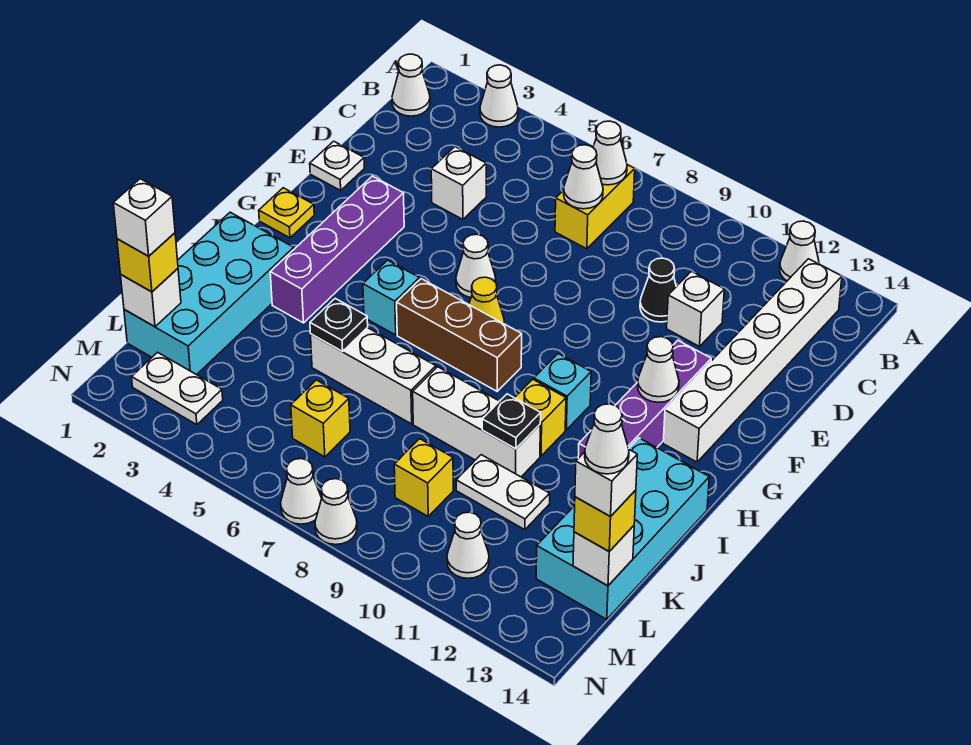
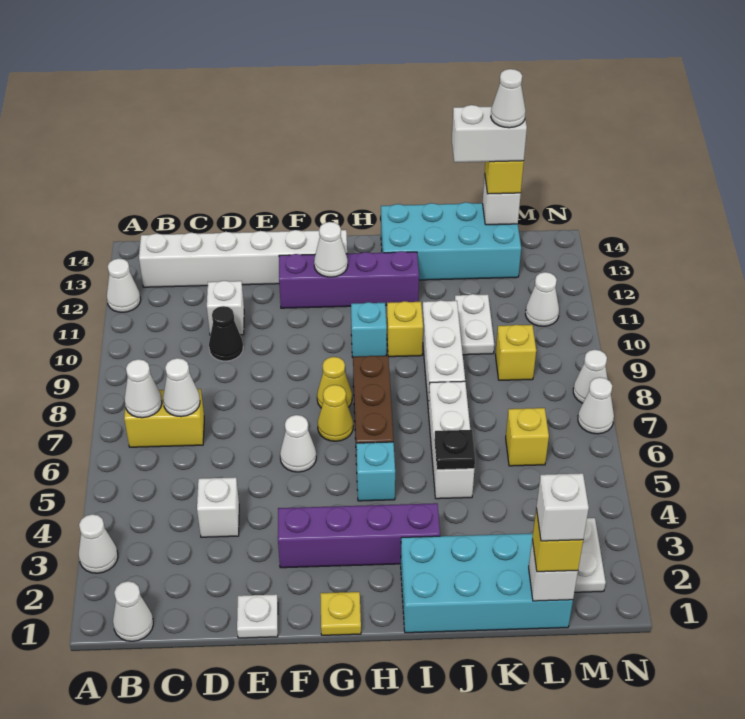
none -> yellow 1x1 cone [317,357,352,408]
black 1x1 plate [482,394,541,449] -> none
white 1x1 brick [575,450,637,517] -> white 1x2 brick [452,105,527,162]

